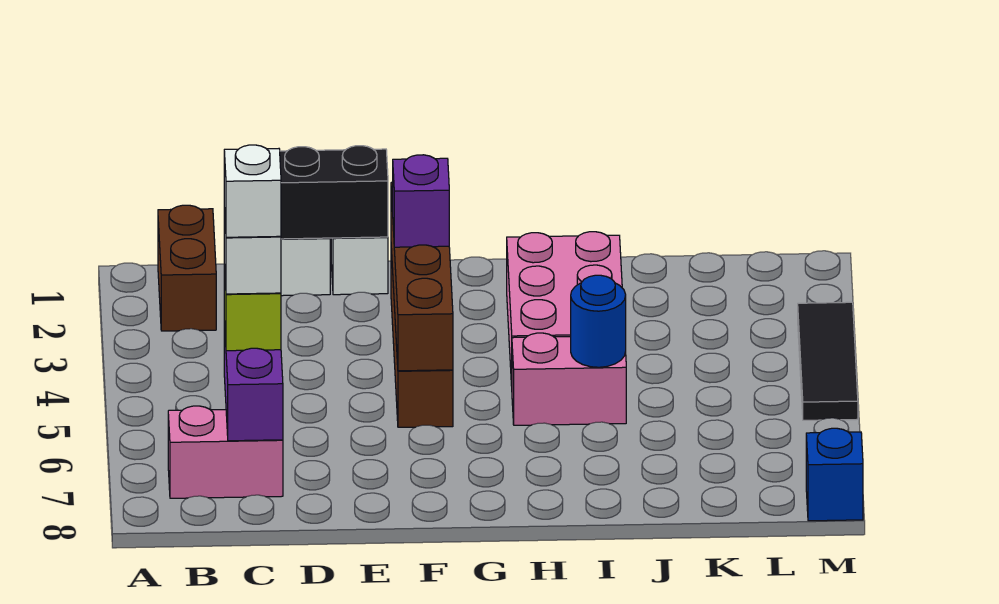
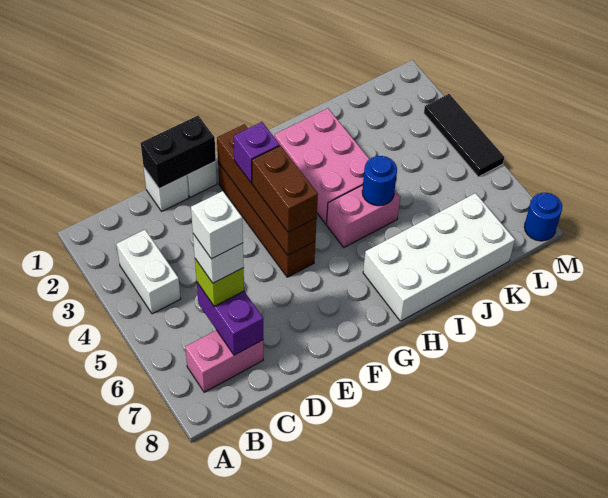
brown 1x2 brick [158,205,216,331] -> brown 1x2 brick moved to [252,146,318,232]
none -> white 1x2 brick [116,230,181,314]
none -> white 2x4 brick [363,193,515,321]
blue 1x1 brick [806,428,863,521] -> blue 1x1 round brick [524,193,562,241]

